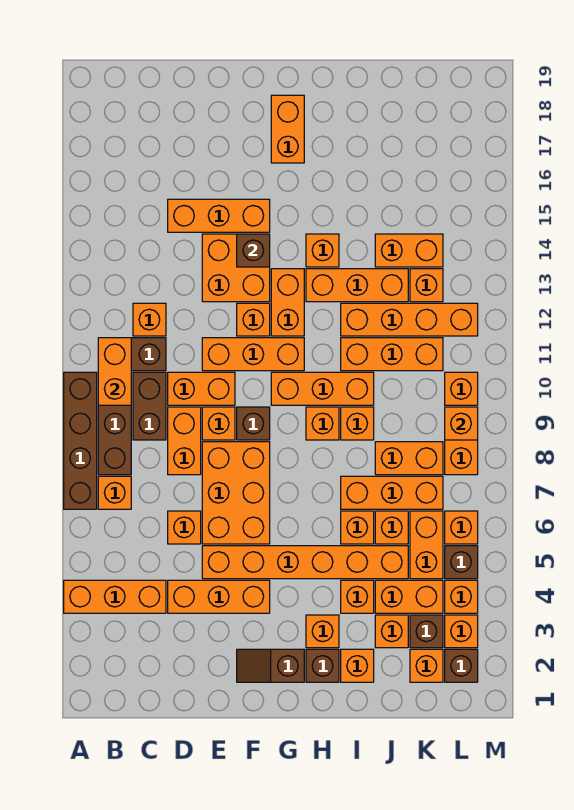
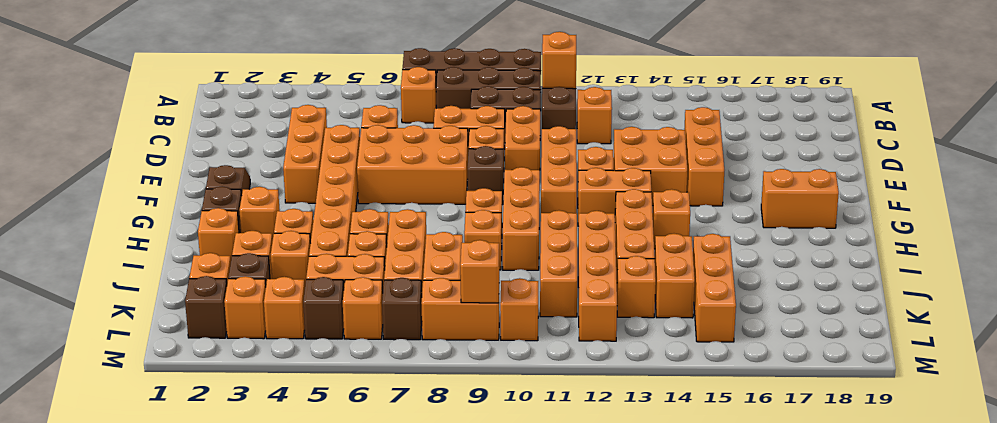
orange 1x3 brick [64,580,166,613] -> orange 1x3 brick moved to [693,234,736,342]
orange 1x2 brick [98,338,131,405] -> orange 1x1 brick [542,32,576,89]
brown 1x1 brick [237,234,270,267] -> brown 1x1 brick moved to [382,278,422,340]
orange 1x2 brick [375,580,443,613] -> orange 1x1 brick [271,231,311,286]

